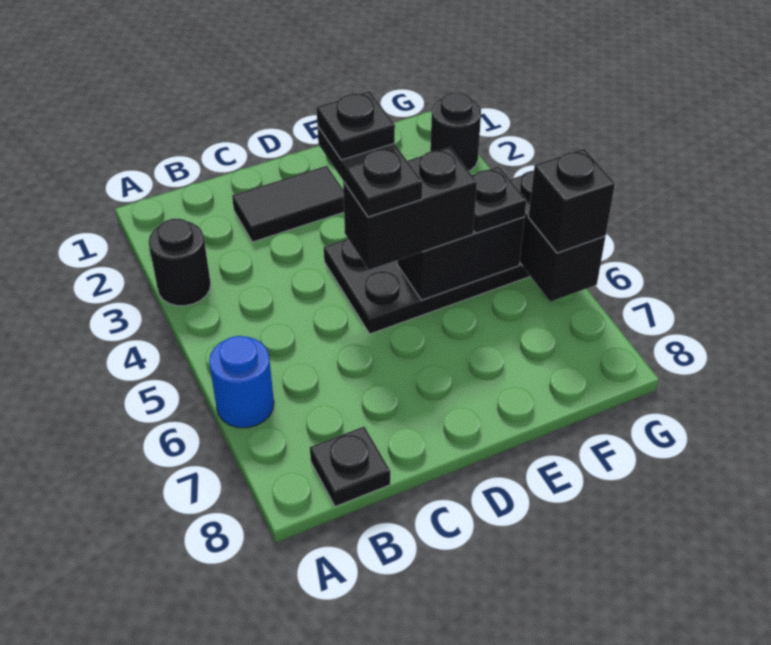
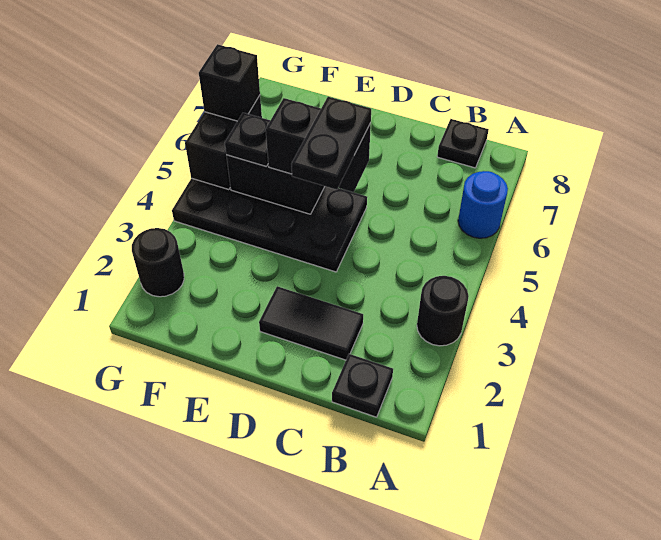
black 1x1 plate [317,91,395,160] -> black 1x1 plate moved to [332,354,393,417]

